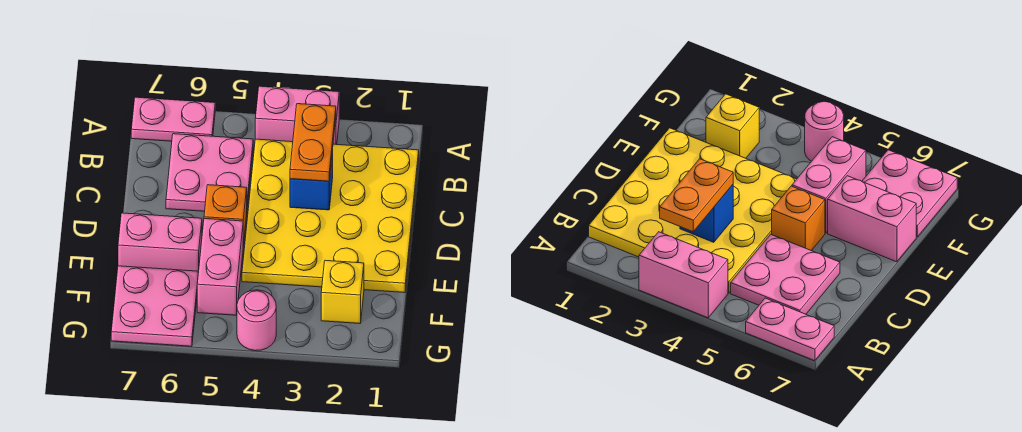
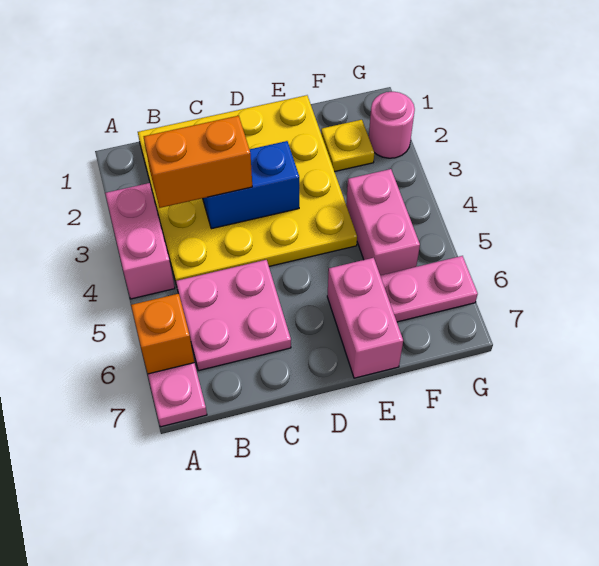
orange 1x2 plate [290,104,336,181] -> orange 1x2 brick [144,116,252,208]
blue 1x1 brick [290,151,333,210] -> blue 1x2 brick [203,141,299,229]
orange 1x1 brick [204,185,247,247] -> orange 1x1 brick moved to [131,293,194,374]
pink 1x2 brick [197,219,243,315] -> pink 1x2 brick turned to [346,169,420,275]
yellow 1x1 brick [321,260,364,324] -> yellow 1x1 plate [321,120,374,172]
pink 2x2 plate [111,266,199,346] -> pink 1x2 plate [380,256,478,322]
pink 1x1 round brick [237,290,276,351] -> pink 1x1 round brick moved to [369,92,415,158]

